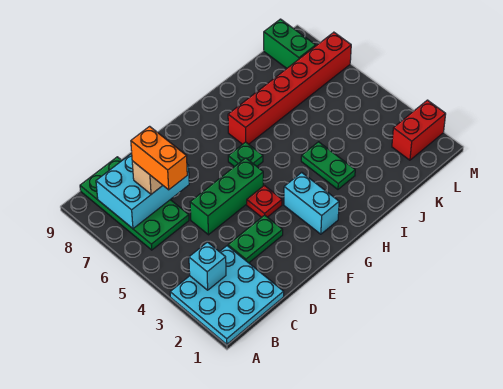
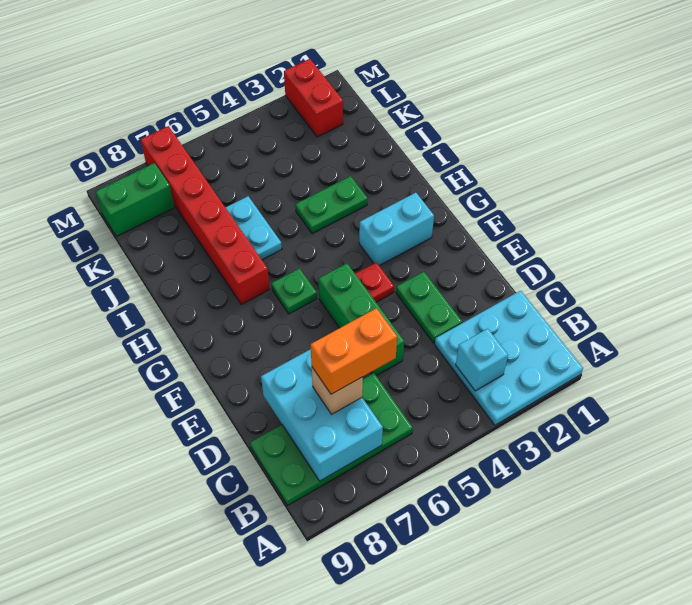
none -> cyan 1x2 plate [225,196,282,260]

